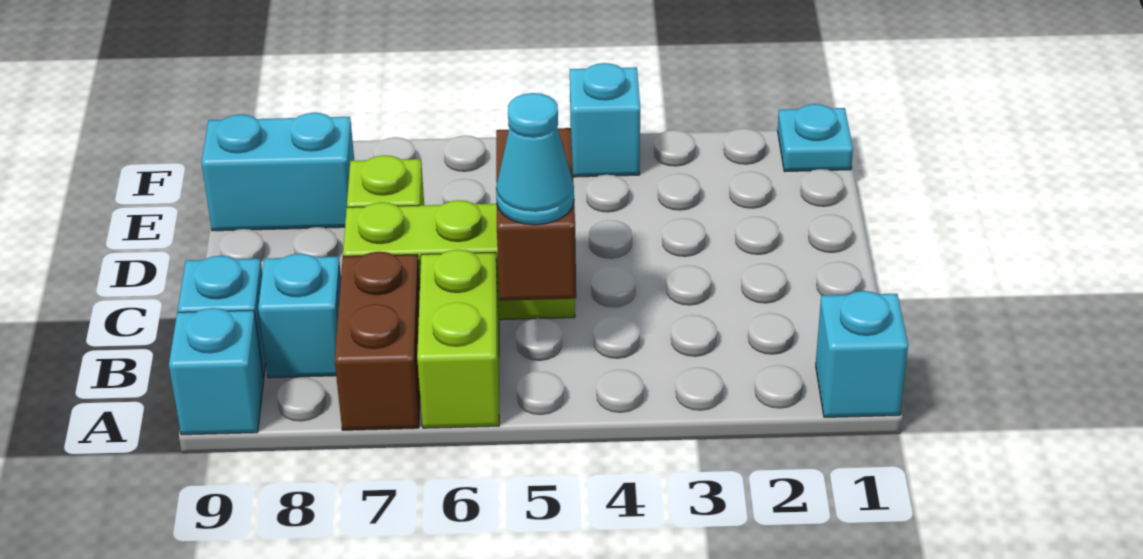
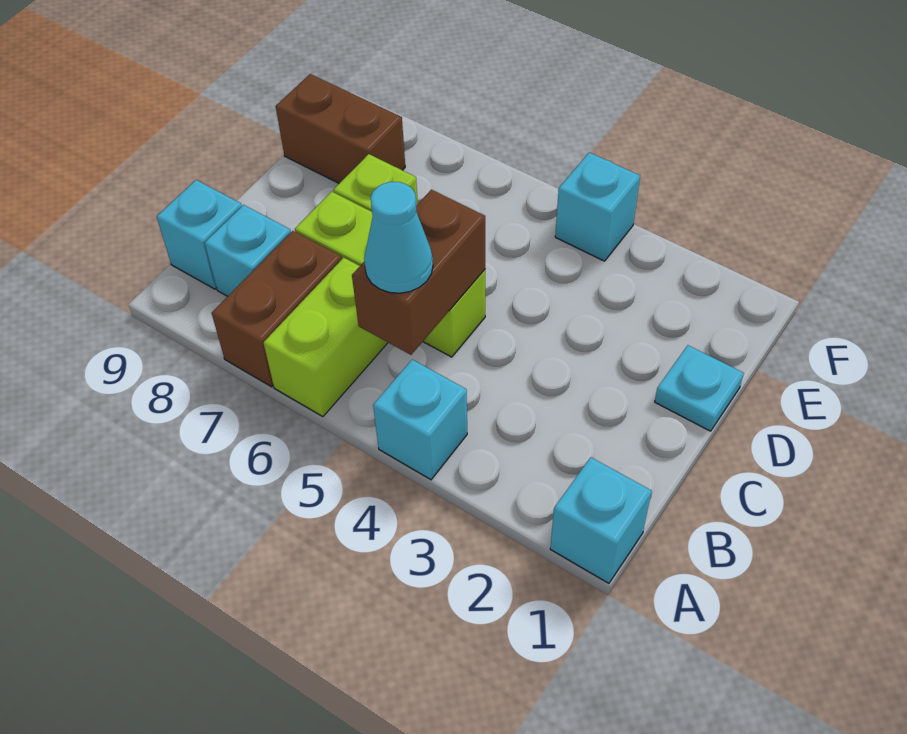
cyan 1x1 brick [169,308,264,435] -> cyan 1x1 brick moved to [373,360,467,480]
cyan 1x2 brick [202,113,354,231] -> brown 1x2 brick [276,74,405,183]
cyan 1x1 plate [778,104,853,172] -> cyan 1x1 plate moved to [655,345,744,431]

